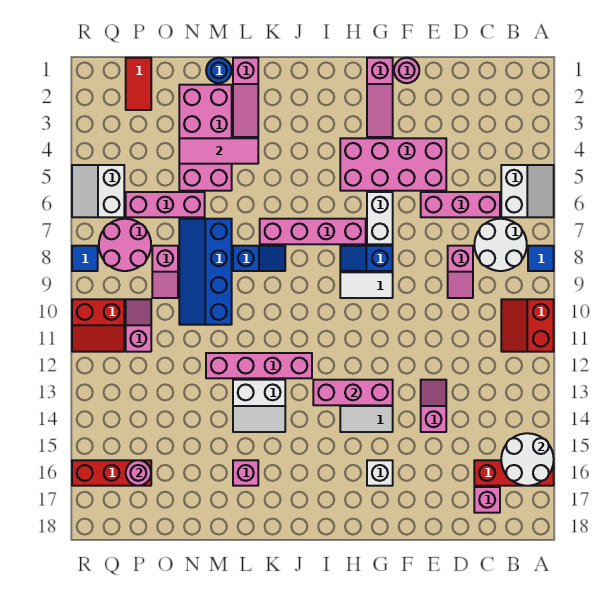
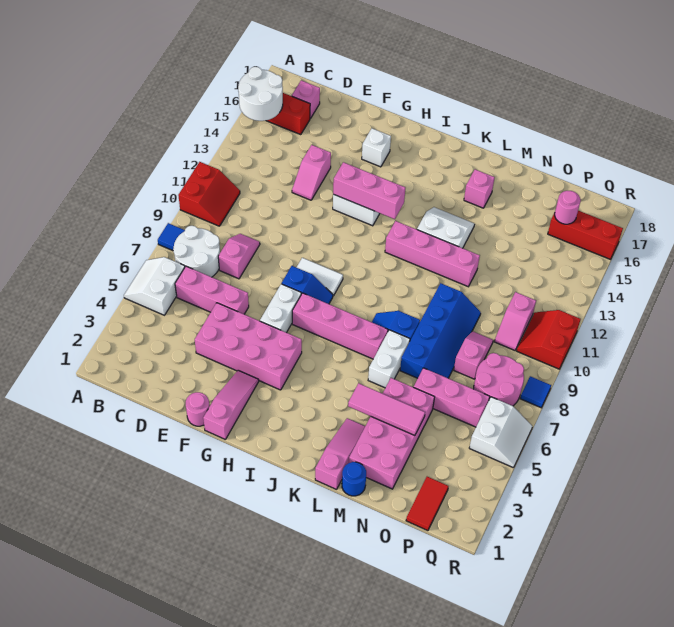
none -> white 1x2 brick [368,330,410,388]
red 2x2 slope [72,299,124,352] -> red 2x2 slope turned to [517,310,580,369]

